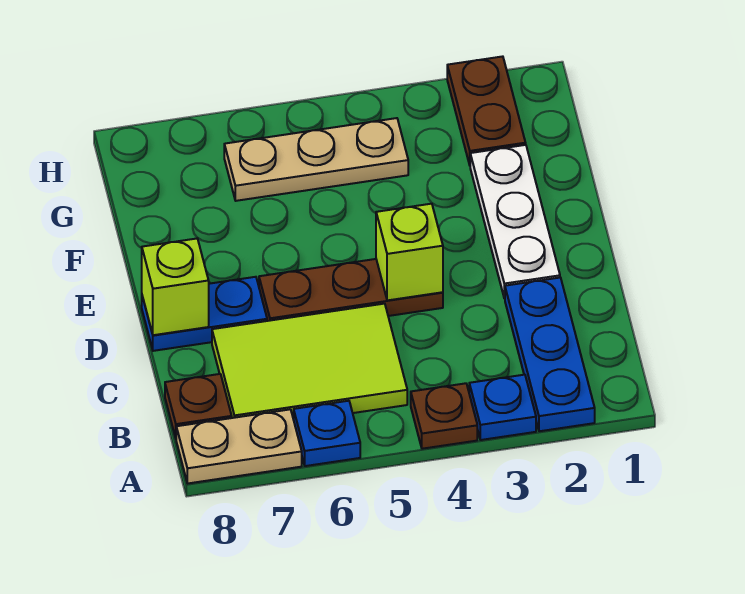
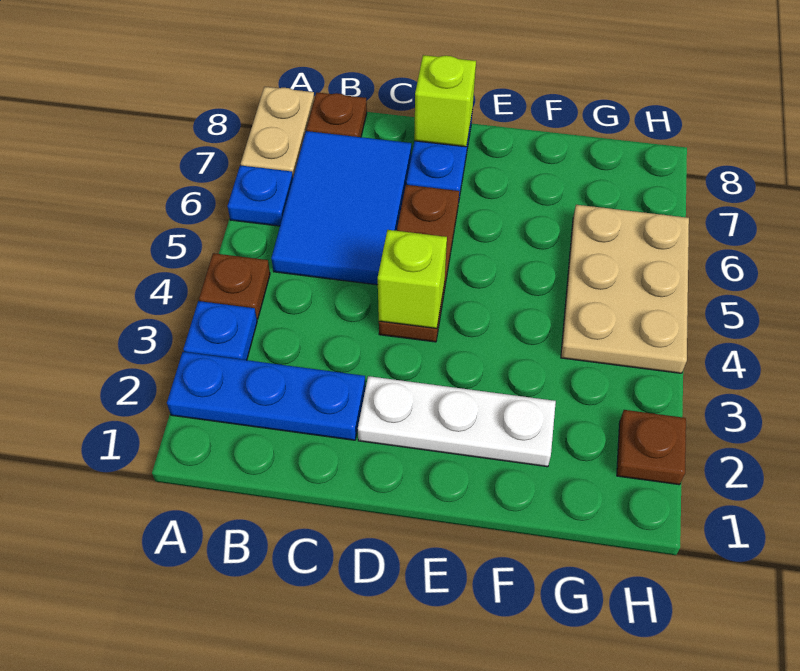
lime 2x3 tile [212,304,407,420] -> blue 2x3 tile [271,131,411,285]
brown 1x2 plate [447,56,526,165] -> brown 1x1 plate [617,410,686,485]
tan 1x3 plate [224,118,408,201] -> tan 2x3 plate [561,205,689,373]

